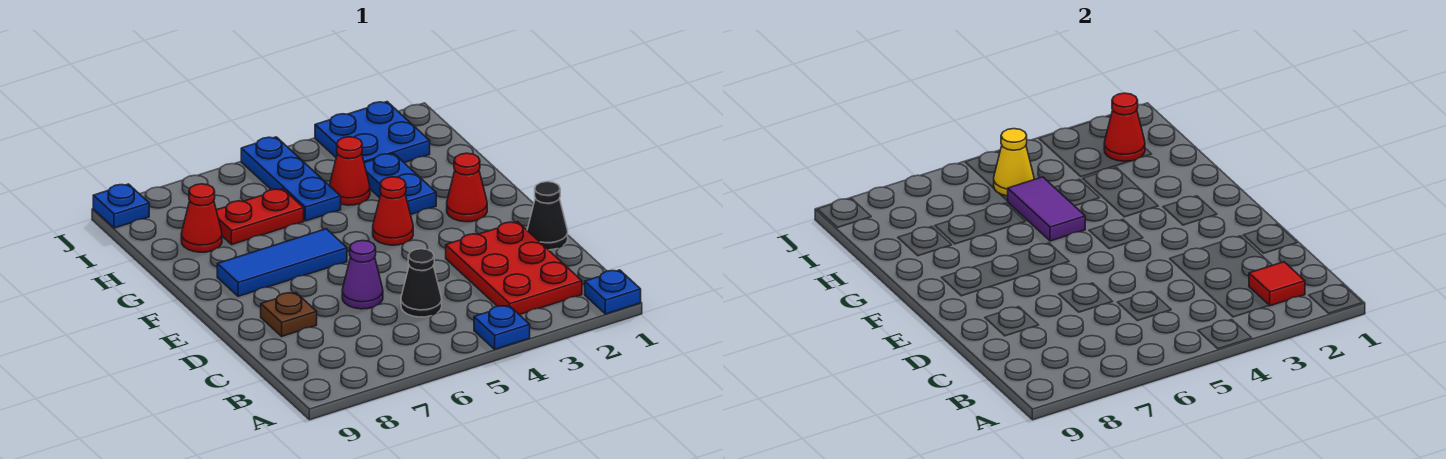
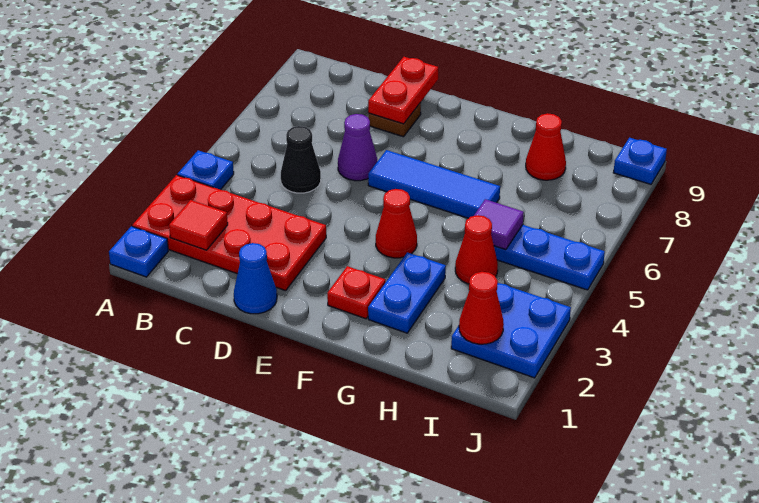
red 2x3 plate [446,222,582,315] -> red 2x4 plate [132,175,326,291]
black 1x1 cone [527,182,568,250] -> blue 1x1 cone [234,243,277,314]
red 1x1 cone [447,153,487,222] -> red 1x1 plate [327,266,386,319]
blue 1x3 tile [217,229,347,296] -> blue 1x3 tile turned to [368,150,500,218]
blue 1x2 plate [364,153,436,214] -> blue 1x2 plate turned to [368,252,446,333]
purple 1x2 tile [1008,177,1085,241] -> purple 1x1 tile [474,199,524,250]
red 1x2 plate [216,189,304,245] -> red 1x2 plate moved to [368,57,438,124]
yellow 1x1 cone [994,129,1034,196] -> none

